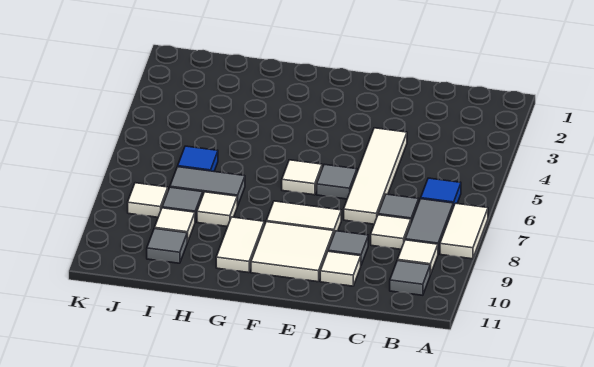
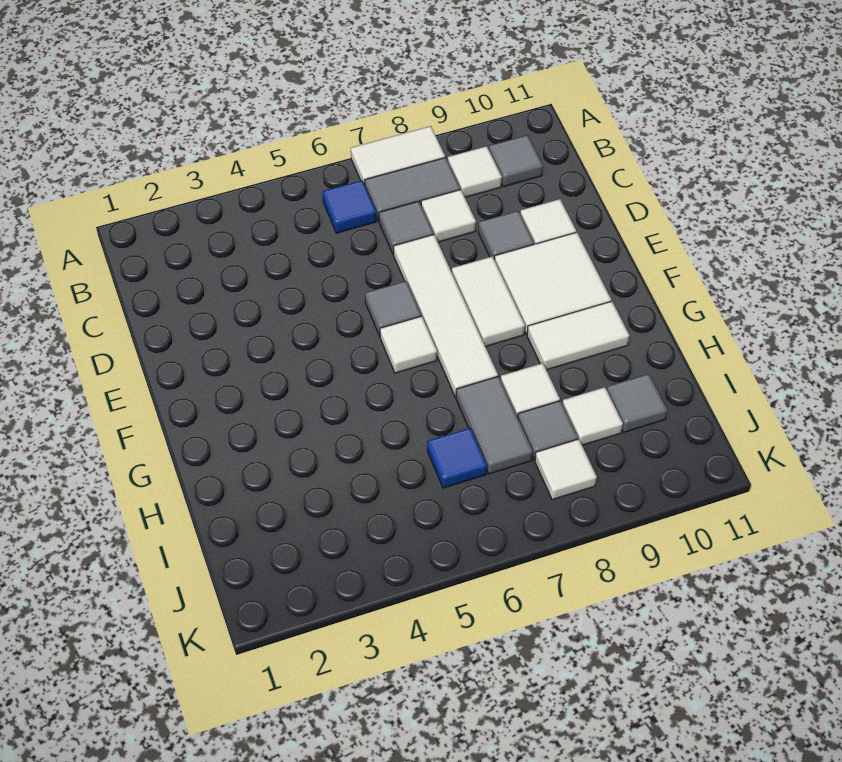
white 1x4 tile [344,128,407,224] -> white 1x4 tile turned to [394,235,498,397]

